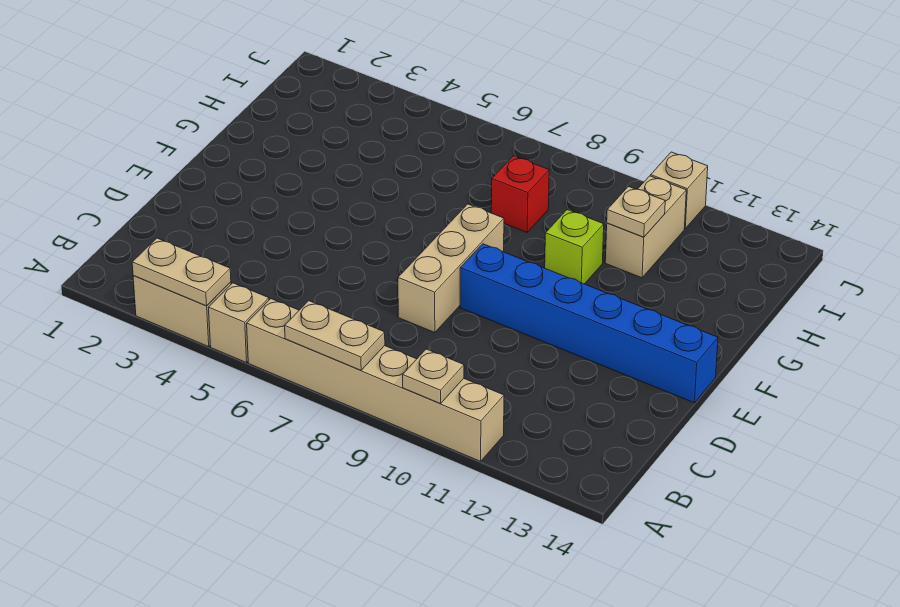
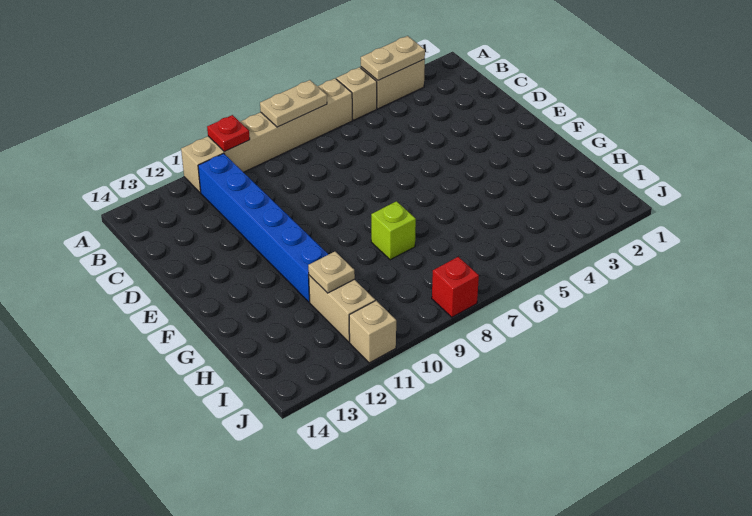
tan 1x1 plate [403,349,464,404] -> red 1x1 plate [207,115,250,152]
tan 1x3 brick [398,204,504,333] -> none
blue 1x6 brick [460,244,718,403] -> blue 1x6 brick turned to [198,153,328,302]
lime 1x1 brick [545,210,604,284] -> lime 1x1 brick moved to [371,201,416,260]
red 1x1 brick [491,156,549,232] -> red 1x1 brick moved to [432,257,479,317]

